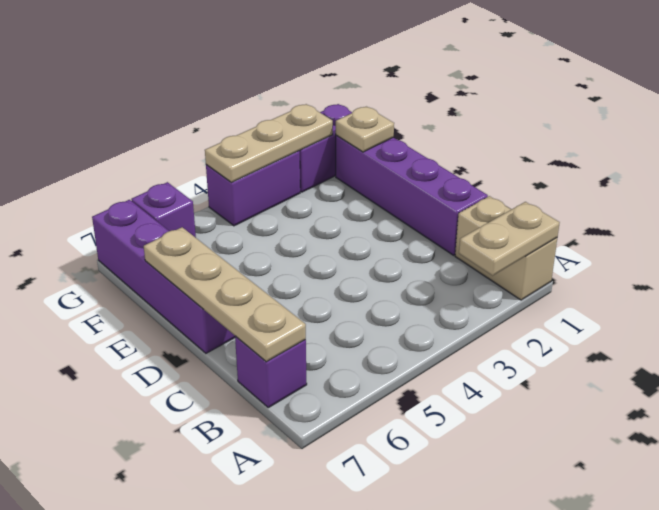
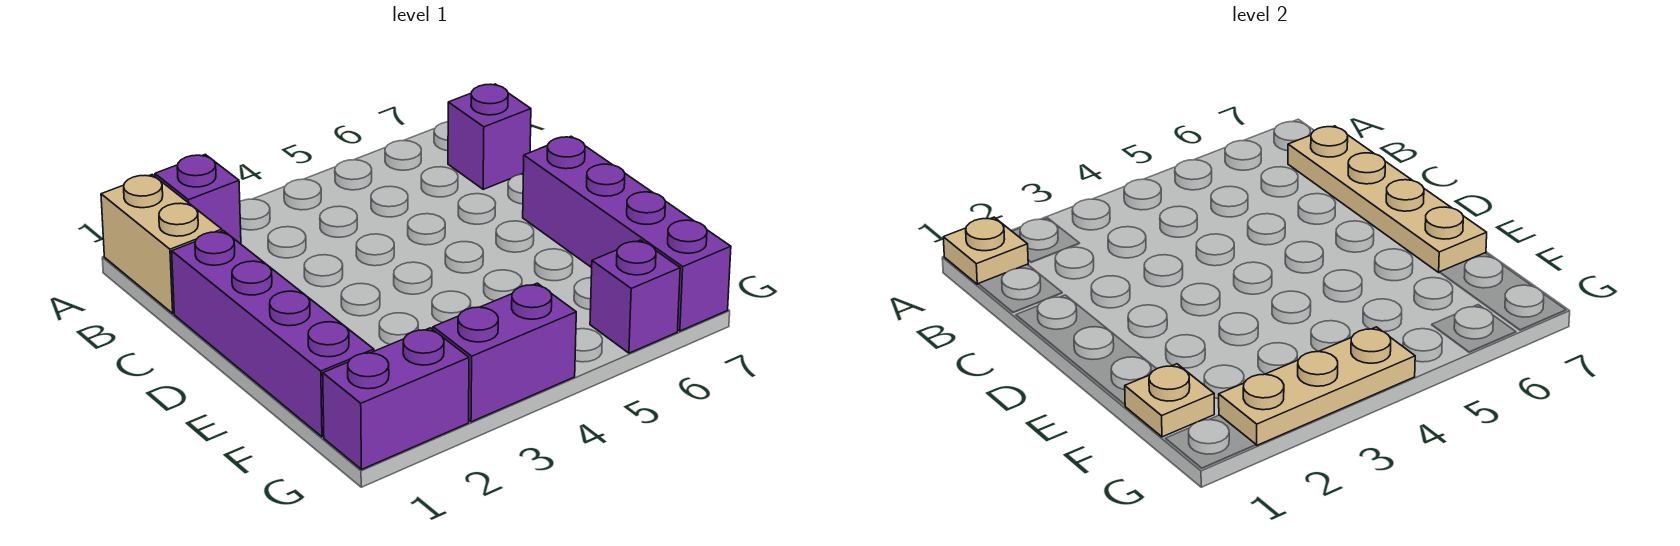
tan 1x2 plate [459,202,560,276] -> tan 1x1 plate [943,217,1028,284]
none -> purple 1x1 brick [155,154,241,244]

